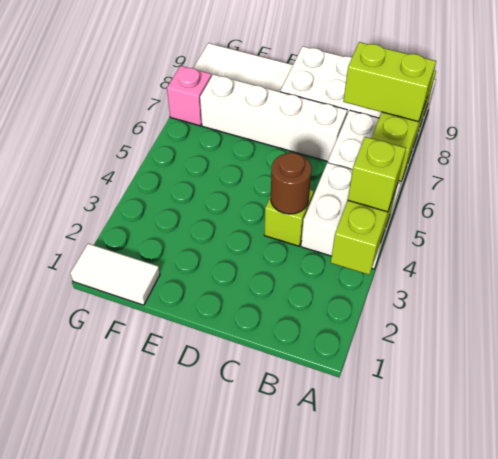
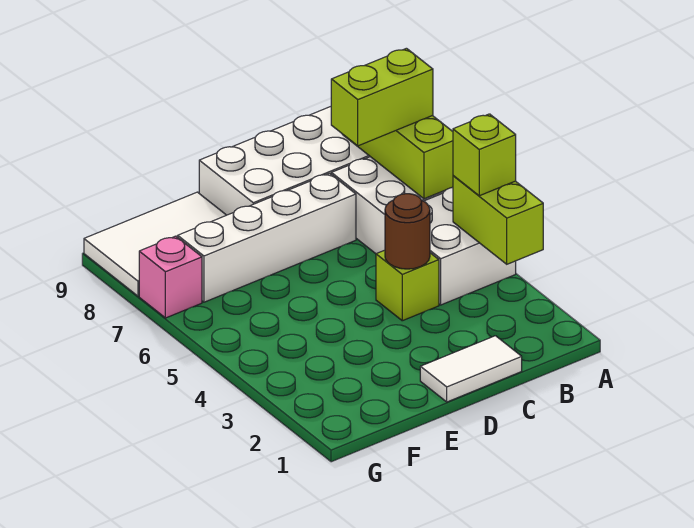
white 1x2 tile [70,244,160,305] -> white 1x2 tile moved to [420,336,522,402]

